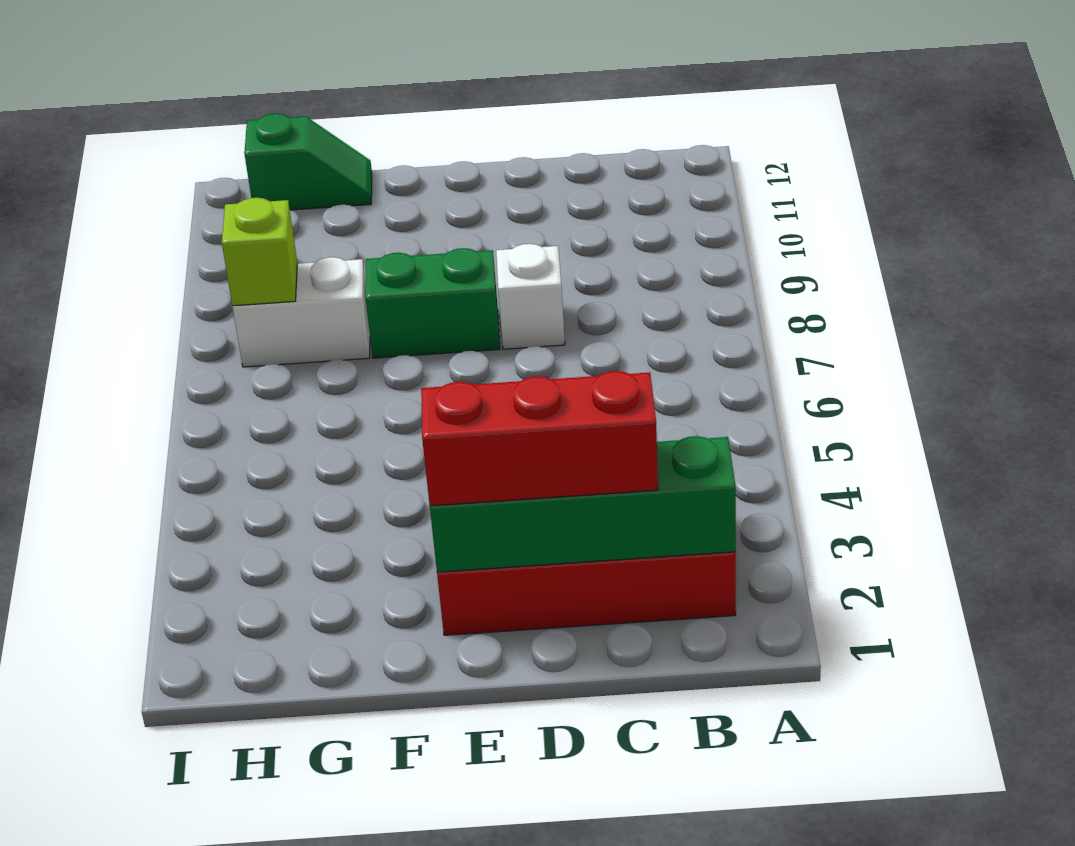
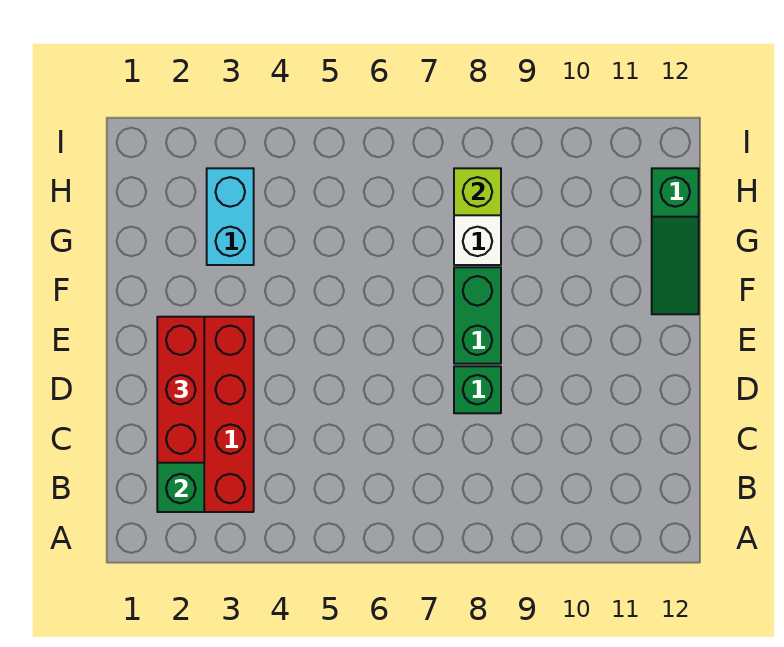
white 1x1 brick [496,244,565,349] -> green 1x1 brick [454,366,501,413]
none -> cyan 1x2 brick [207,168,254,265]
green 1x2 slope [244,114,372,210] -> green 1x3 slope [652,168,699,314]

